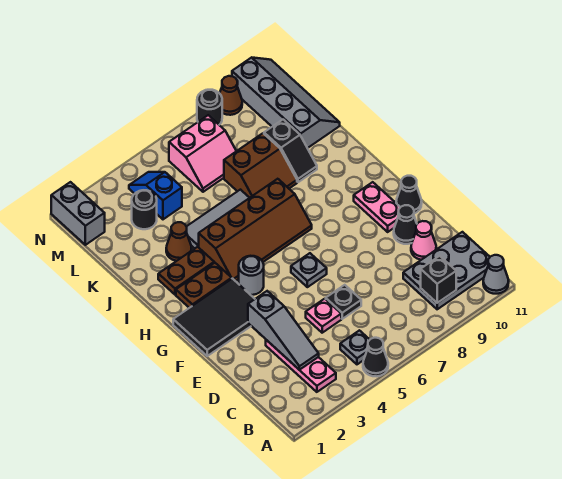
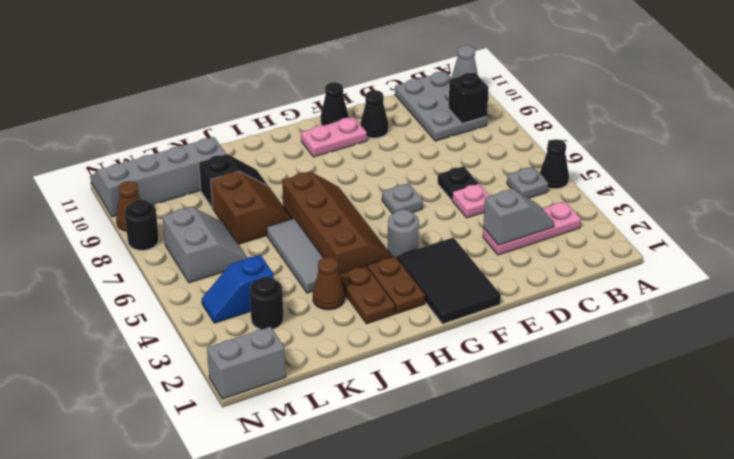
grey 1x3 slope [248,291,319,370] -> grey 1x2 slope [483,189,554,245]
pink 1x1 cone [411,221,436,260] -> none
pink 2x2 slope [169,115,236,192] -> grey 2x2 slope [163,207,247,283]

